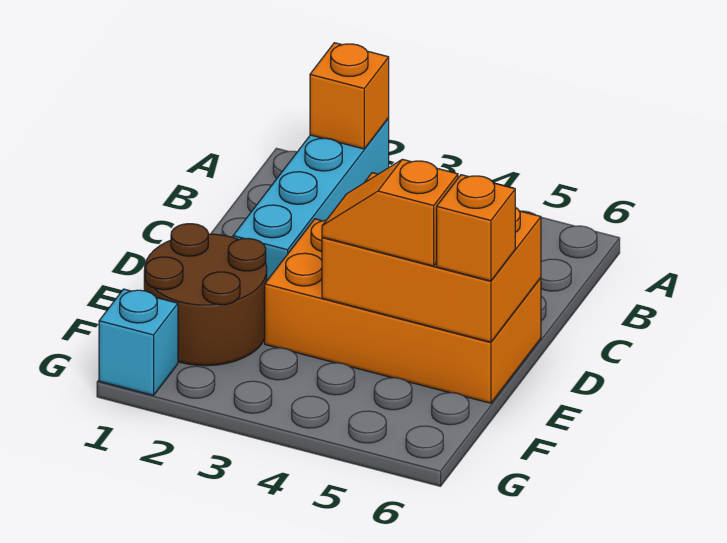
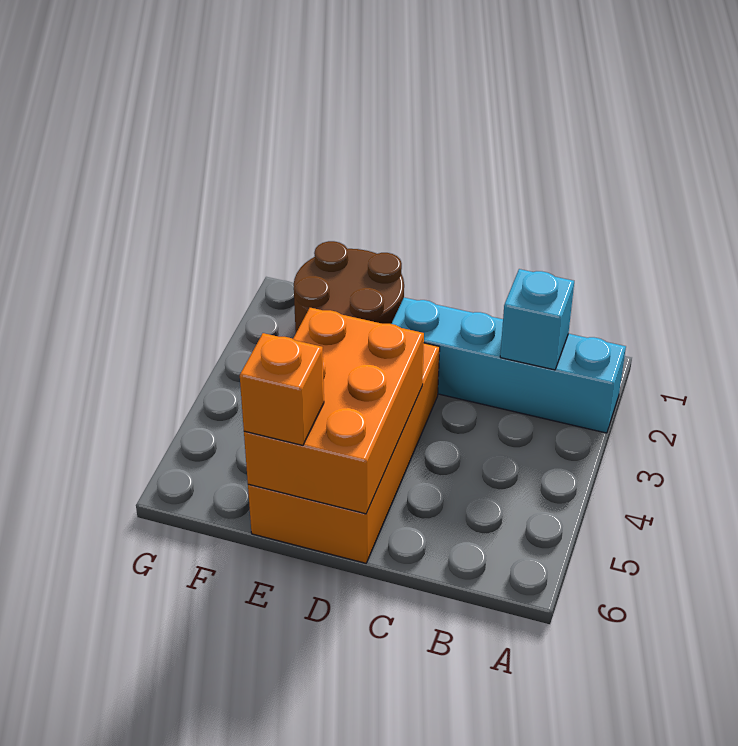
orange 1x1 brick [310,43,389,149] -> none
orange 1x2 slope [322,159,458,266] -> none
cyan 1x1 brick [99,289,178,395] -> cyan 1x1 brick moved to [500,269,574,370]

